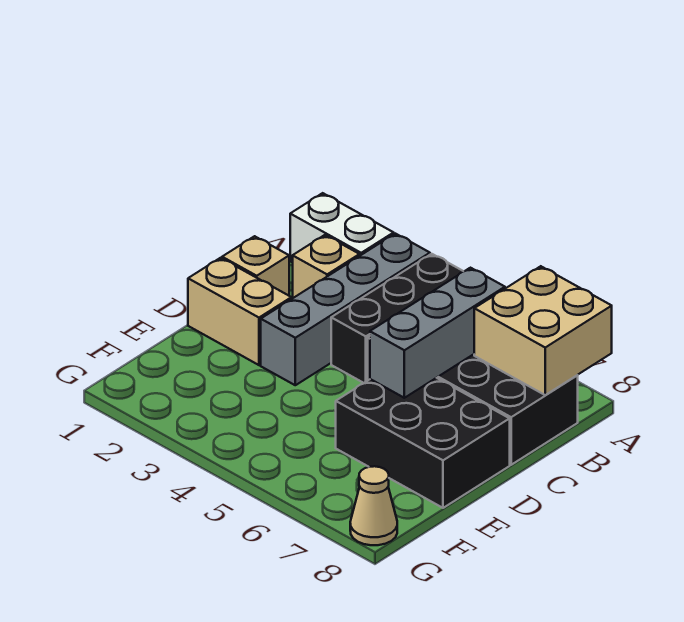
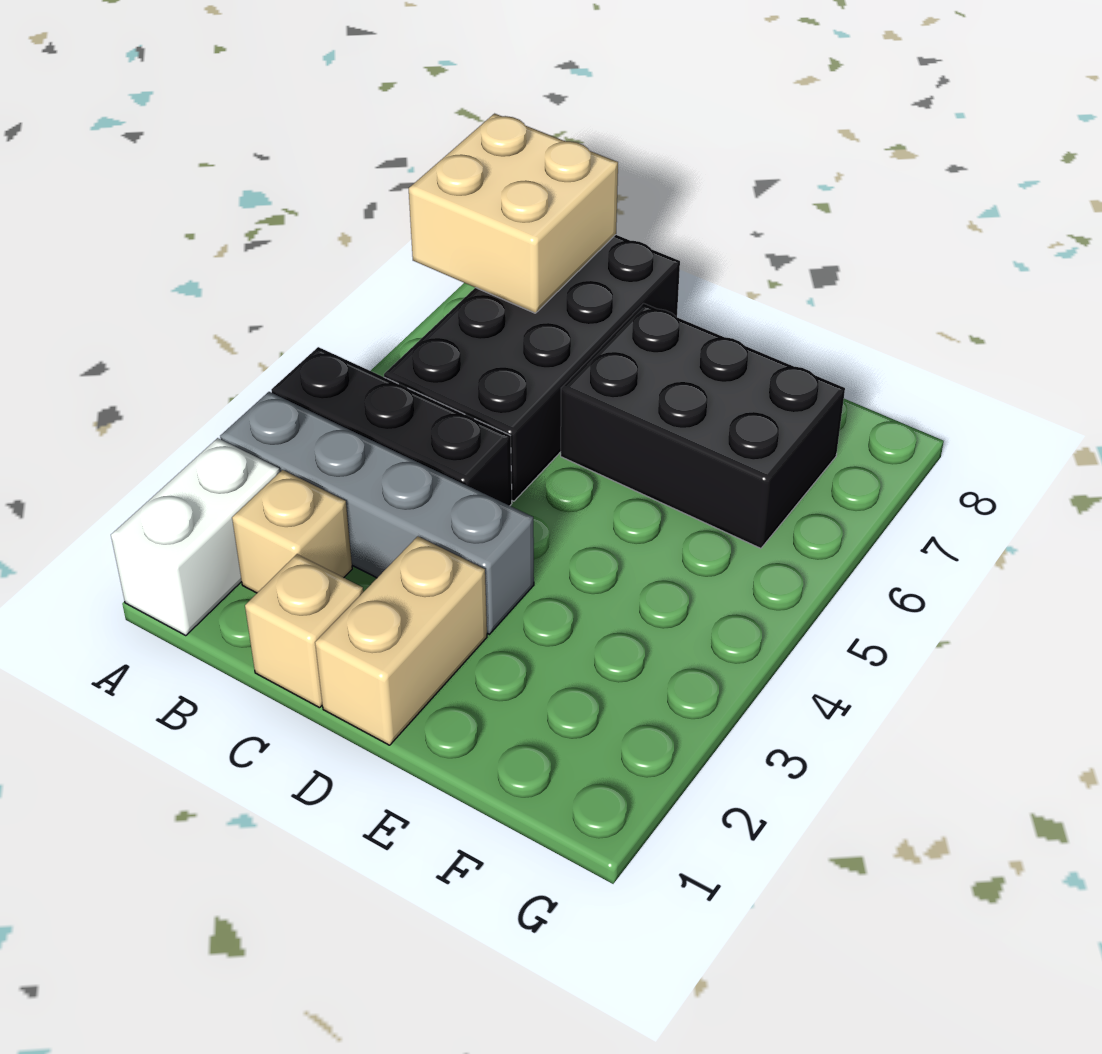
grey 1x3 brick [370,268,505,398] -> none
black 2x3 brick [336,378,510,508] -> black 2x3 brick turned to [561,303,845,548]
tan 1x1 cone [350,466,397,545] -> none

